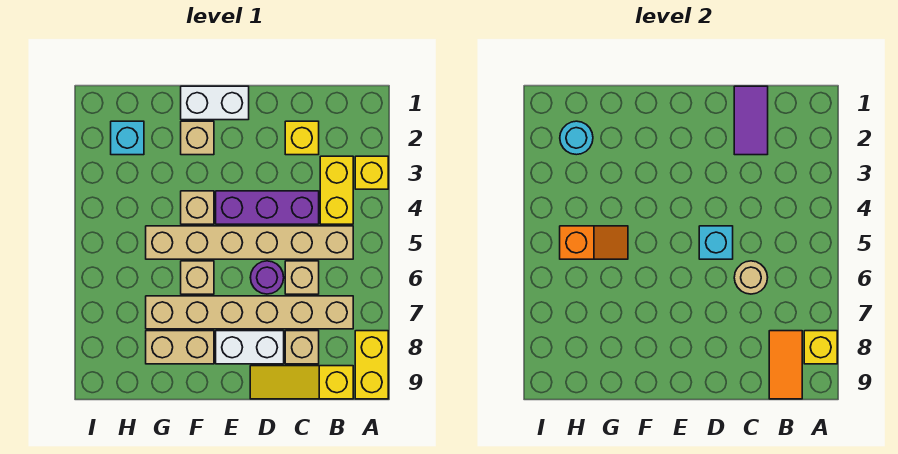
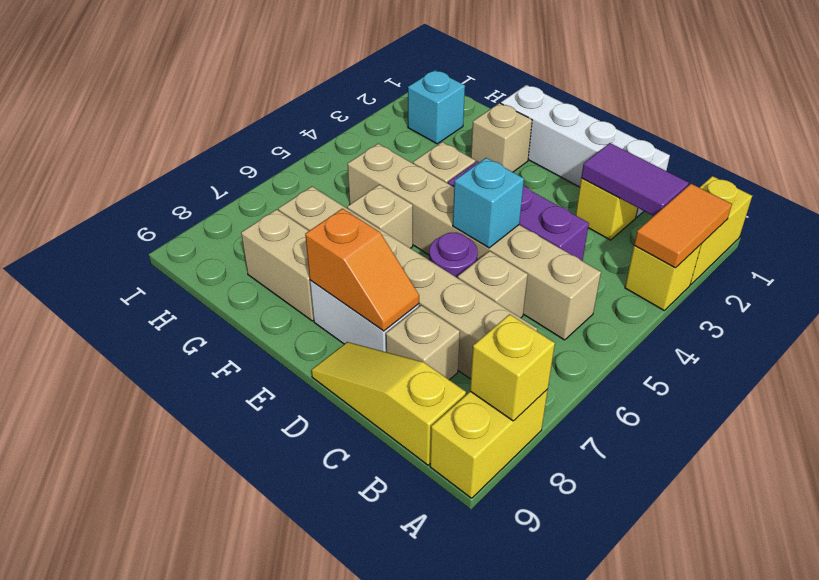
yellow 1x2 brick [320,156,353,224] -> yellow 1x2 brick moved to [690,176,752,285]
orange 1x2 tile [769,331,802,399] -> orange 1x2 tile moved to [634,184,732,268]
purple 1x2 tile [734,86,768,155] -> purple 1x2 tile turned to [581,143,689,216]
tan 1x1 round brick [734,261,768,294] -> none
white 1x2 brick [181,86,249,120] -> white 1x4 brick [501,85,670,217]
orange 1x2 slope [560,226,628,259] -> orange 1x2 slope moved to [305,209,419,331]
cyan 1x1 round brick [560,121,593,155] -> none

